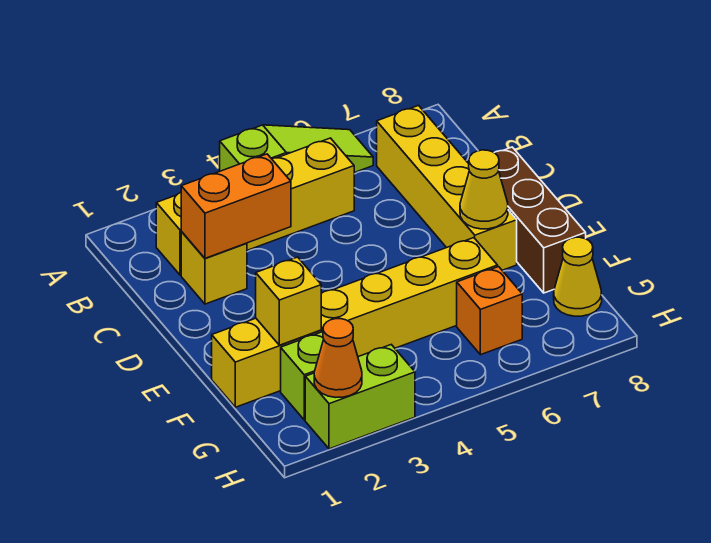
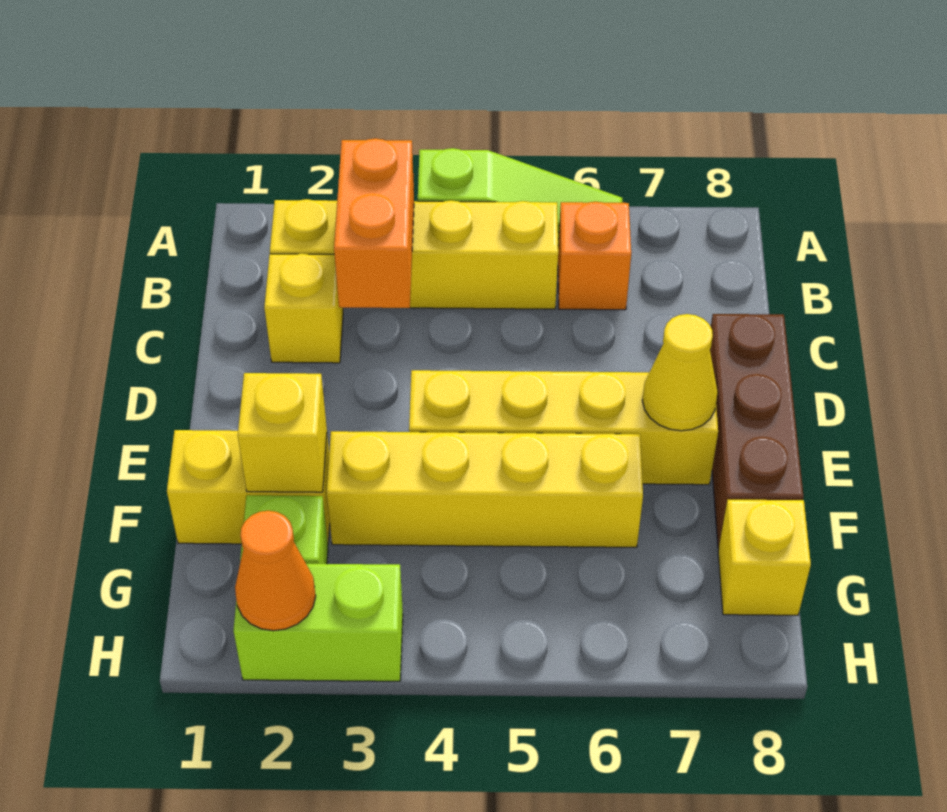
yellow 1x4 brick [377,106,517,270] -> yellow 1x4 brick turned to [409,370,718,485]
orange 1x2 brick [181,154,291,258] -> orange 1x2 brick turned to [334,138,414,308]
orange 1x1 brick [457,267,522,355] -> orange 1x1 brick moved to [558,202,631,310]
yellow 1x1 cone [554,237,602,316] -> yellow 1x1 brick [718,500,811,615]

